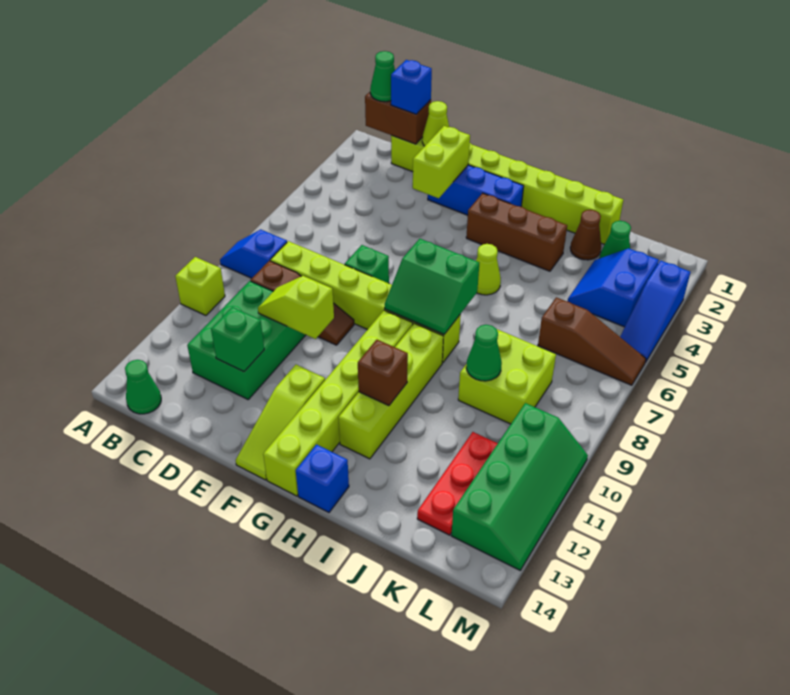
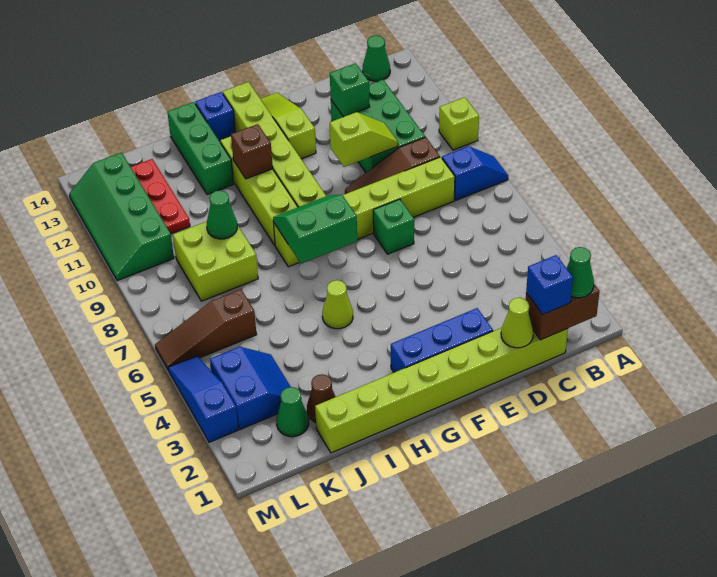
lime 1x2 brick [413,126,470,198] -> none
brown 1x3 brick [466,193,567,271] -> none
none -> green 1x3 brick [167,102,234,195]

